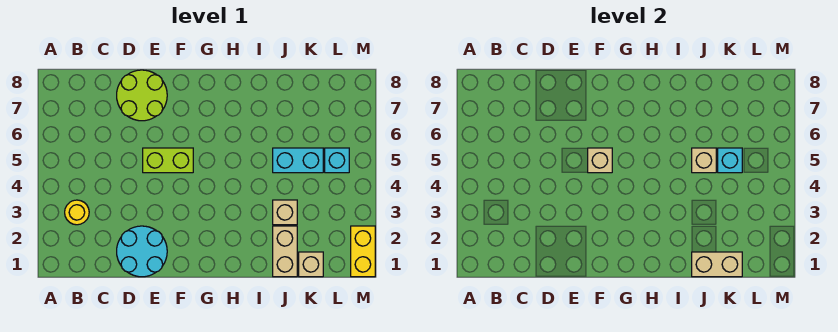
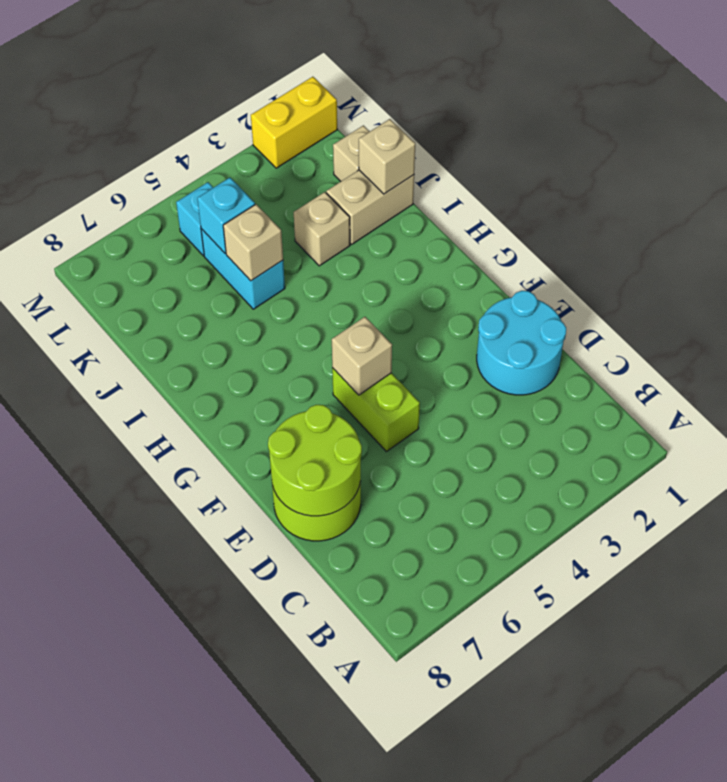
yellow 1x1 round brick [65,200,89,225] -> none
none -> lime 2x2 round brick [268,405,362,516]
tan 1x2 brick [692,252,742,277] -> tan 1x1 brick [359,119,415,194]

